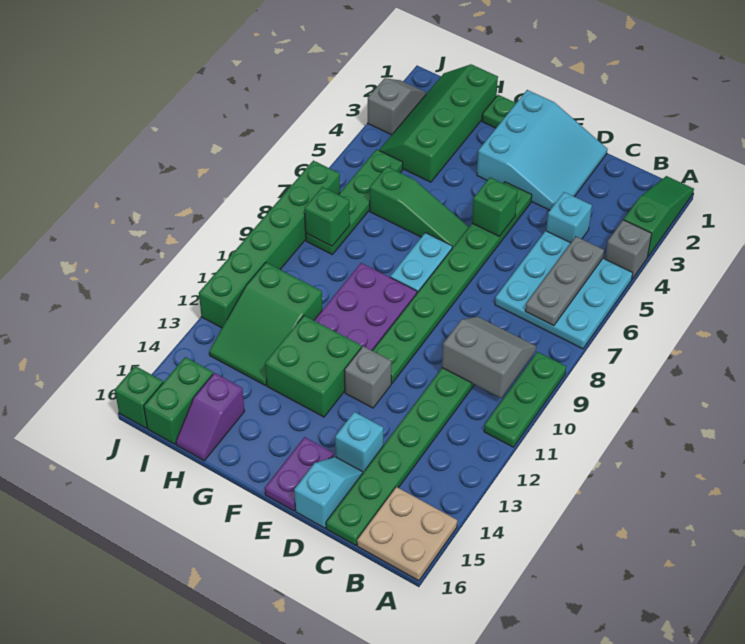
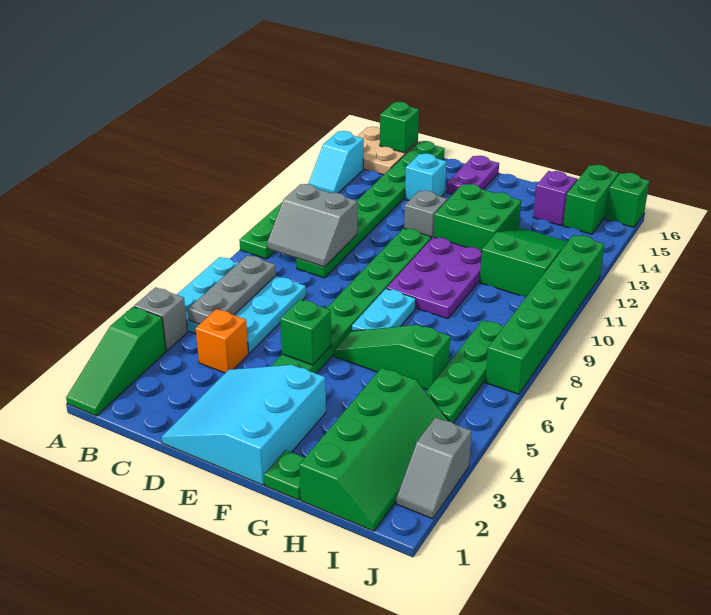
cyan 1x1 brick [546,192,592,243] -> orange 1x1 brick [196,309,248,373]
cyan 1x2 slope [294,457,363,528] -> cyan 1x2 slope moved to [309,131,364,193]
green 1x1 brick [305,187,350,246] -> green 1x1 brick moved to [380,102,419,153]

